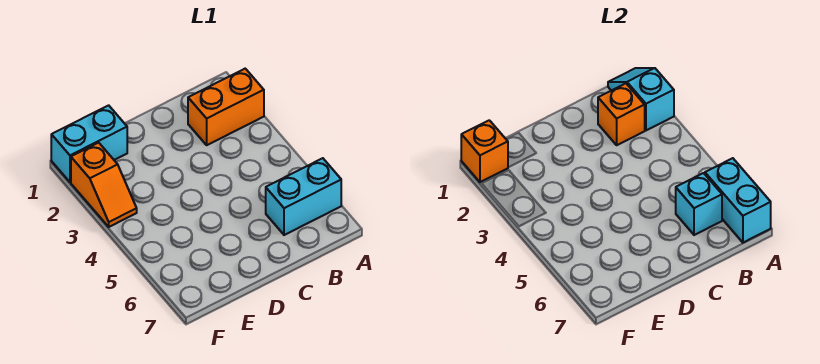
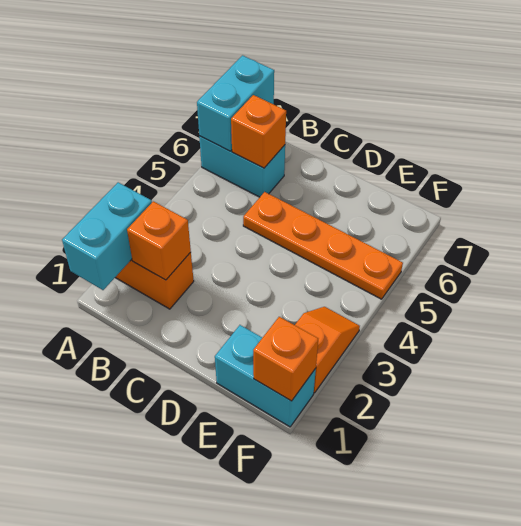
cyan 1x2 slope [608,68,674,130] -> cyan 1x2 brick [62,182,152,290]
cyan 1x1 brick [676,173,722,235] -> orange 1x1 brick [231,95,286,168]
none -> orange 1x4 plate [243,192,403,299]

